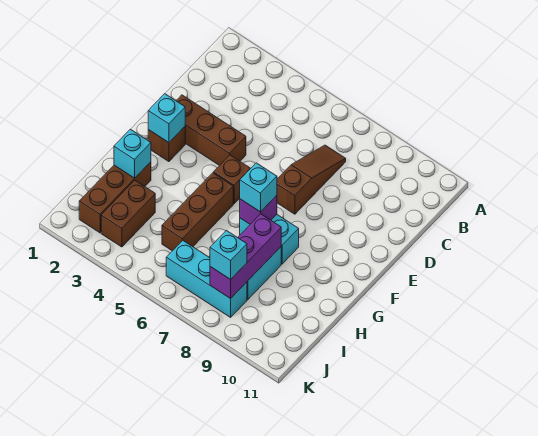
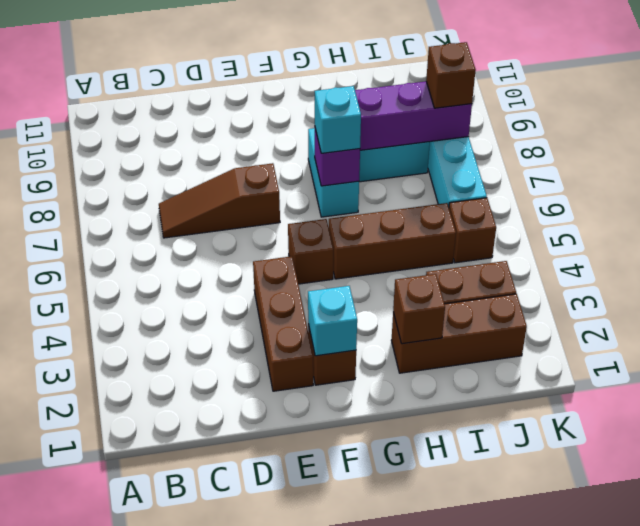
cyan 1x1 brick [114,129,151,178] -> brown 1x1 brick [393,274,445,344]
none -> brown 1x1 brick [449,198,496,263]
cyan 1x1 brick [210,230,247,280] -> brown 1x1 brick [426,42,476,108]

